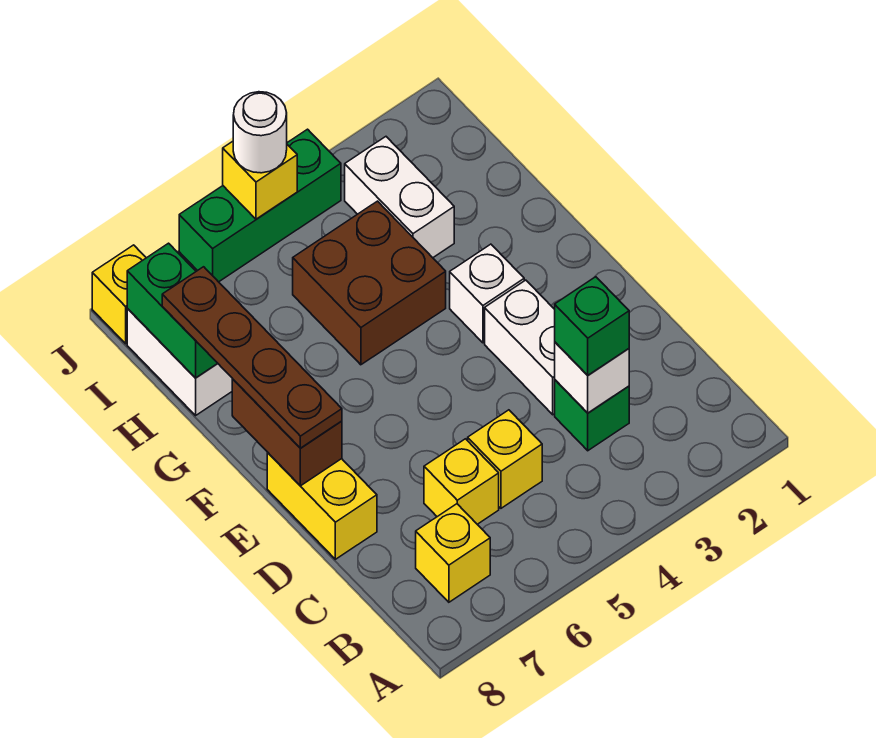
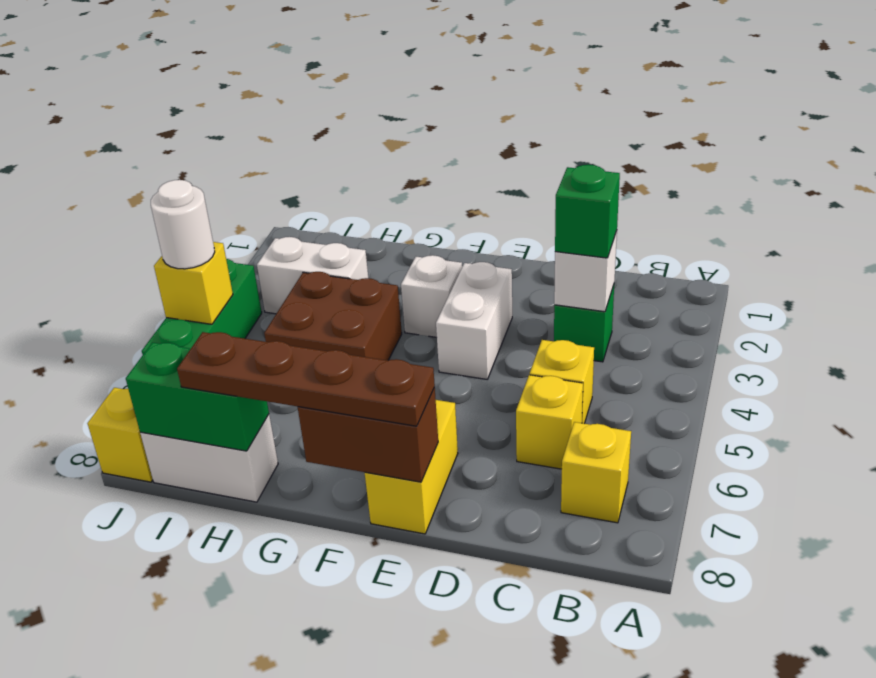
white 1x2 brick [485,280,555,415] -> white 1x2 brick turned to [436,262,512,379]
yellow 1x2 brick [267,452,377,559] -> yellow 1x2 brick turned to [365,400,458,534]

